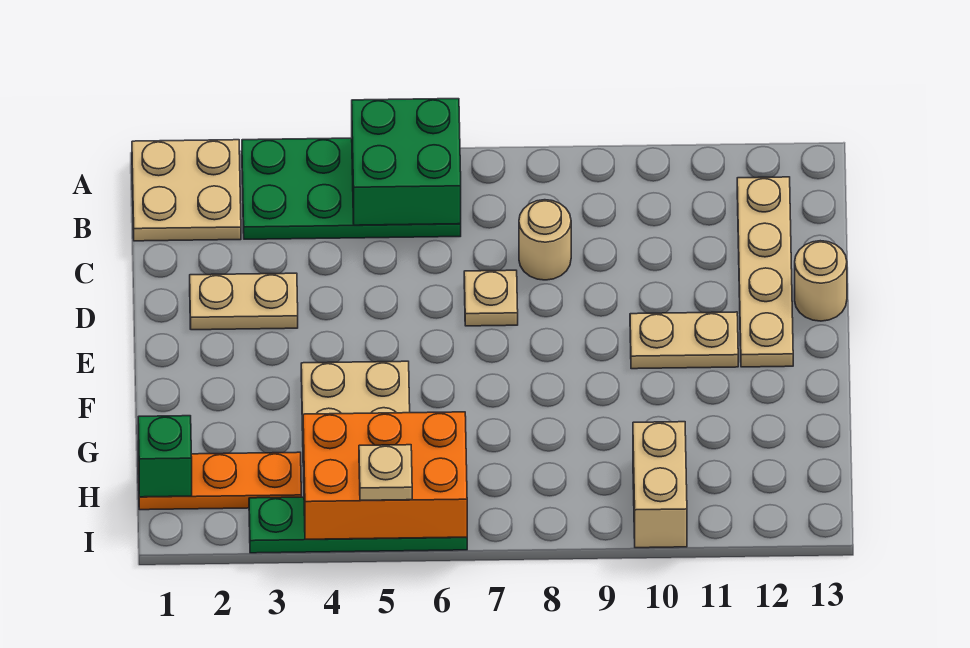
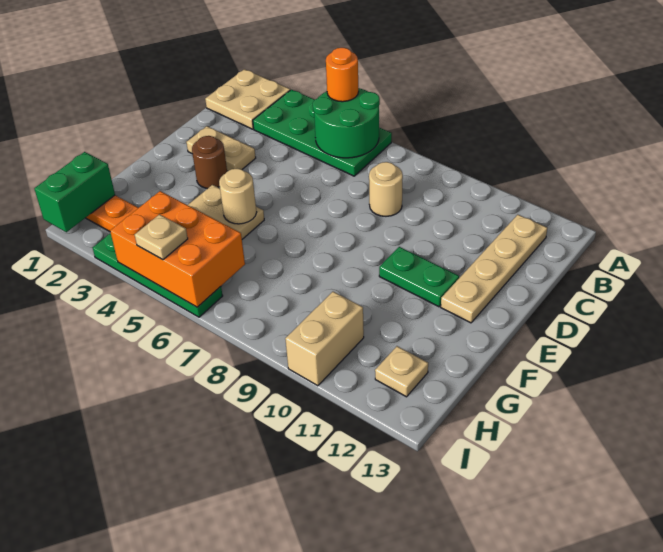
green 2x2 brick [352,99,461,225] -> green 2x2 round brick [313,88,380,158]
none -> orange 1x1 round brick [326,48,359,102]
tan 1x1 plate [464,270,518,326] -> tan 1x1 plate moved to [375,346,428,397]
tan 1x1 round brick [795,241,847,321] -> tan 1x1 round brick moved to [219,169,257,224]
none -> brown 1x1 round brick [192,136,227,189]
tan 1x2 plate [630,312,738,369] -> green 1x2 plate [379,247,459,307]
green 1x1 brick [138,416,192,497] -> green 1x2 brick [34,152,115,232]

